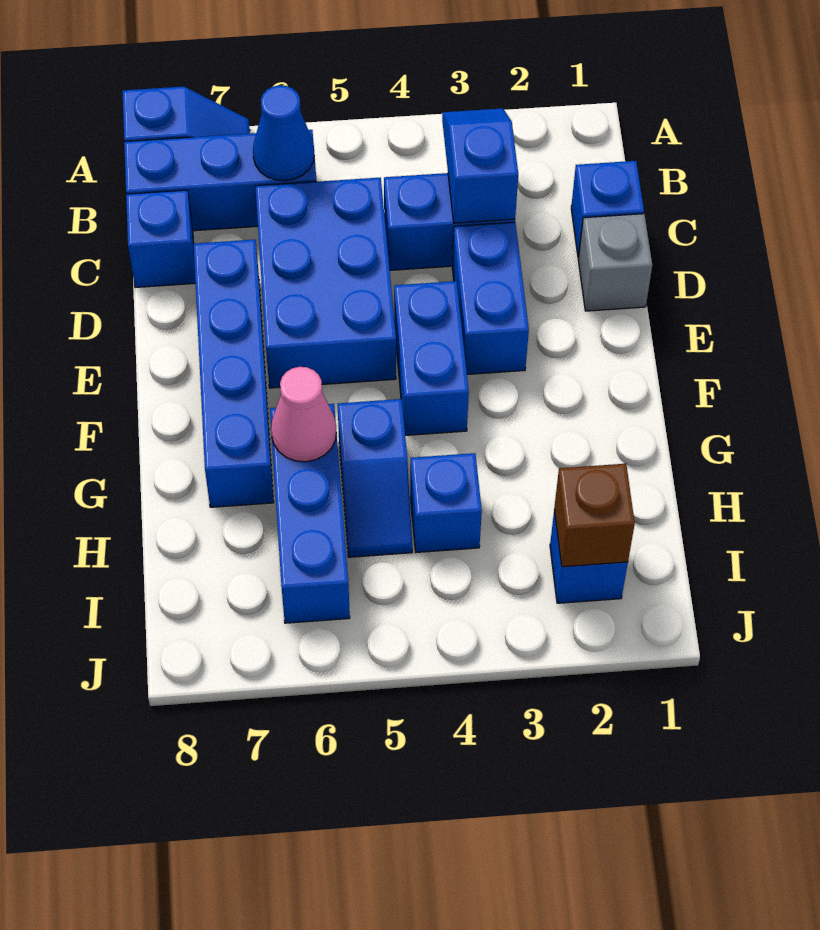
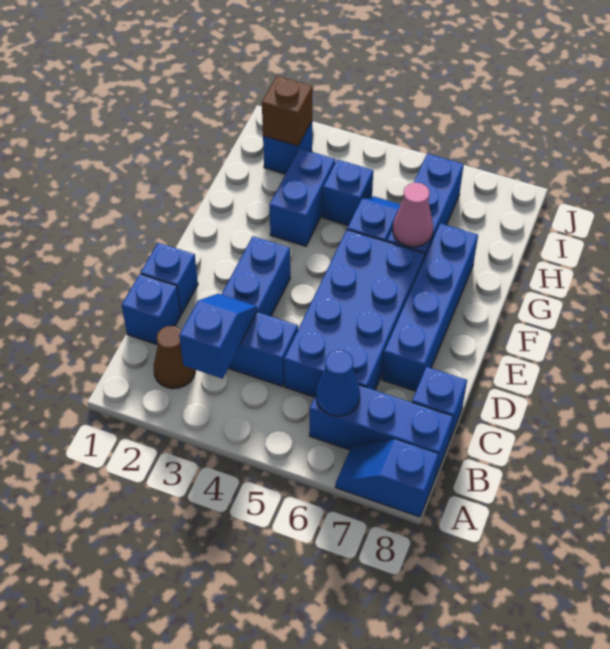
none -> brown 1x1 cone [154,326,195,389]
blue 1x2 slope [442,108,518,223] -> blue 1x2 slope turned to [179,294,257,379]
blue 2x3 brick [255,178,396,388] -> blue 2x4 brick [284,230,425,397]
grey 1x1 brick [578,214,652,311] -> blue 1x1 brick [141,243,198,314]
blue 1x2 brick [394,281,469,435] -> blue 1x2 brick moved to [270,148,335,246]

